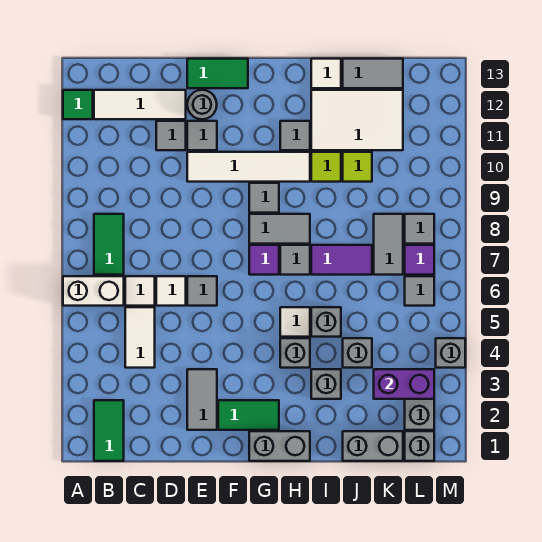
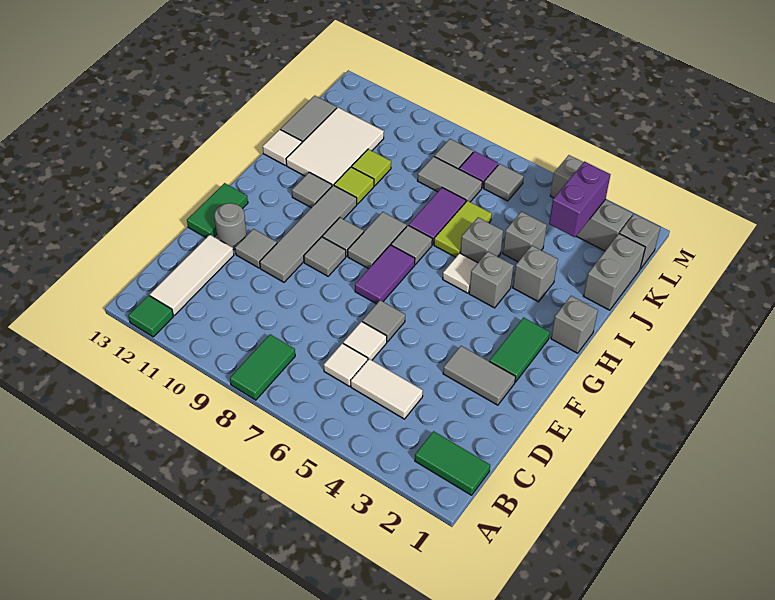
white 1x2 brick [63,276,124,306] -> none
green 1x2 tile [94,214,124,275] -> green 1x2 tile turned to [230,334,295,400]
grey 1x1 tile [156,121,186,150] -> grey 1x1 tile moved to [304,237,346,276]
white 1x4 tile [187,152,310,182] -> grey 1x4 tile [260,185,357,282]
grey 1x2 brick [249,431,310,461] -> grey 1x1 brick [551,296,598,353]
purple 1x1 tile [249,245,279,275] -> purple 1x2 tile [355,245,415,304]
none -> lime 1x2 tile [434,201,492,257]

